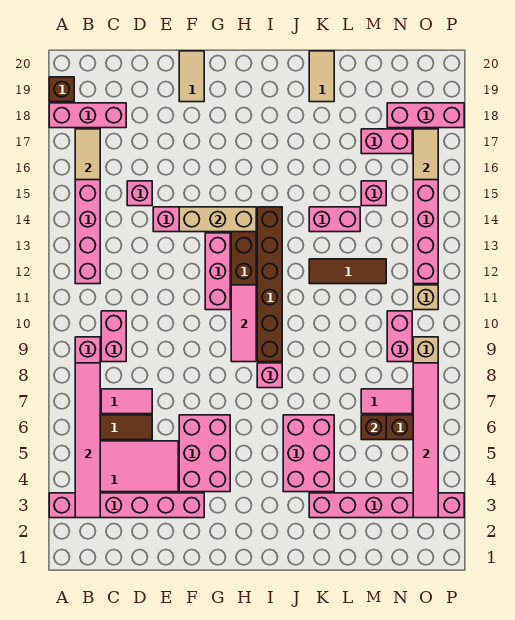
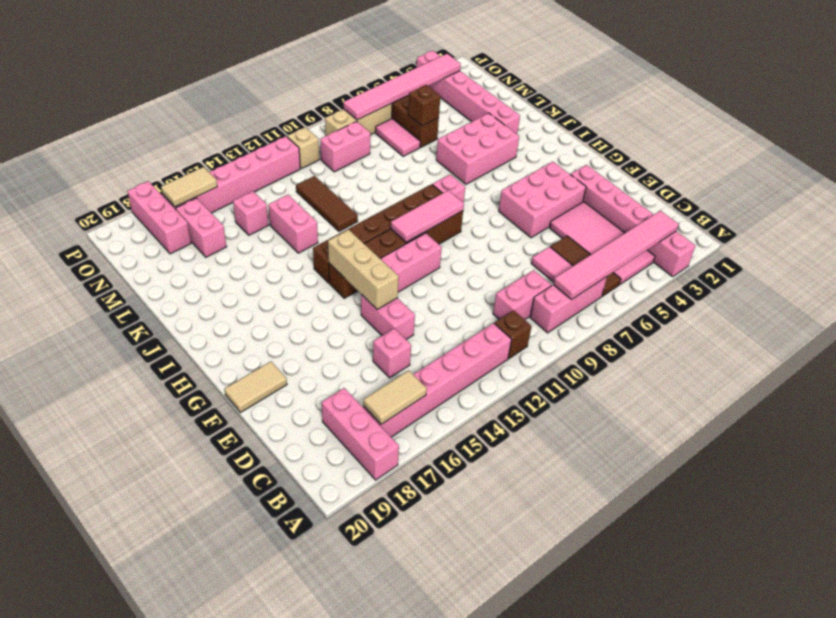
brown 1x1 brick [49,77,74,102] -> brown 1x1 brick moved to [494,310,532,359]
tan 1x2 tile [309,51,334,102] -> none

